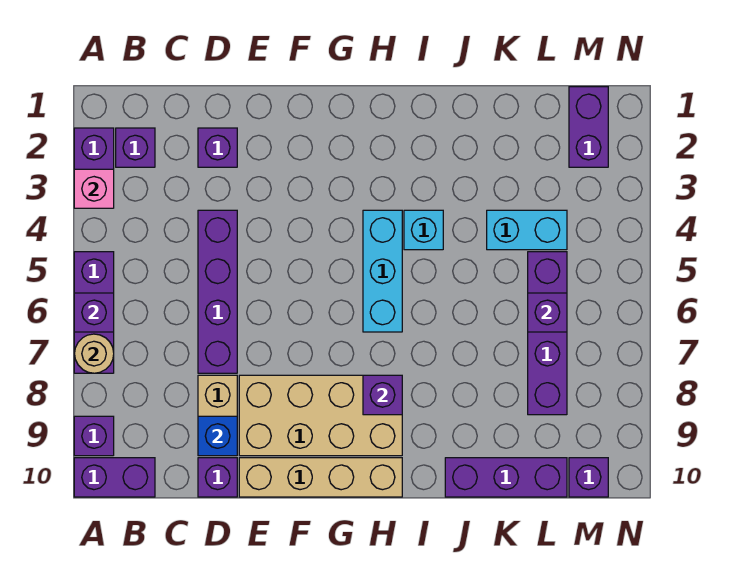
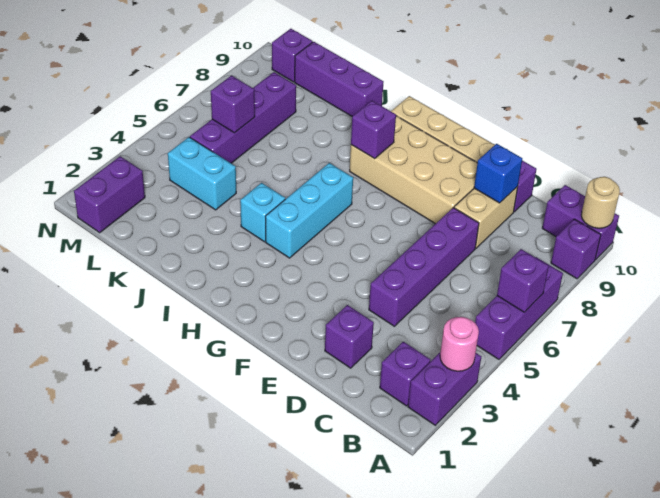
pink 1x1 brick [74,169,114,208] -> pink 1x1 round brick [440,317,479,371]
tan 1x1 round brick [75,334,114,373] -> tan 1x1 round brick moved to [581,177,620,228]

